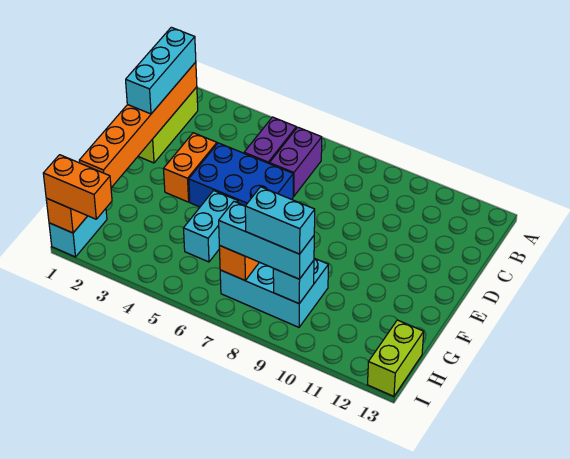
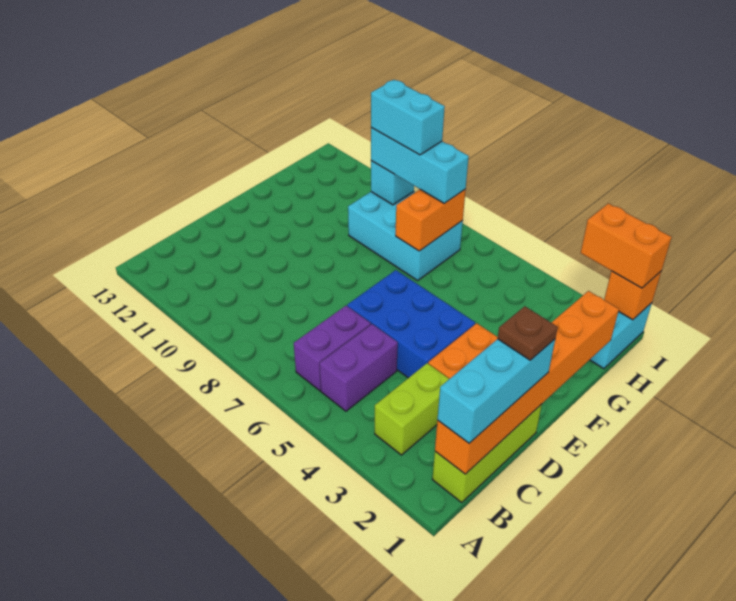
none -> brown 1x1 plate [498,306,558,360]
cyan 1x2 brick [184,191,238,262] -> none
lime 1x2 brick [367,320,424,396] -> lime 1x2 brick moved to [375,363,449,455]

